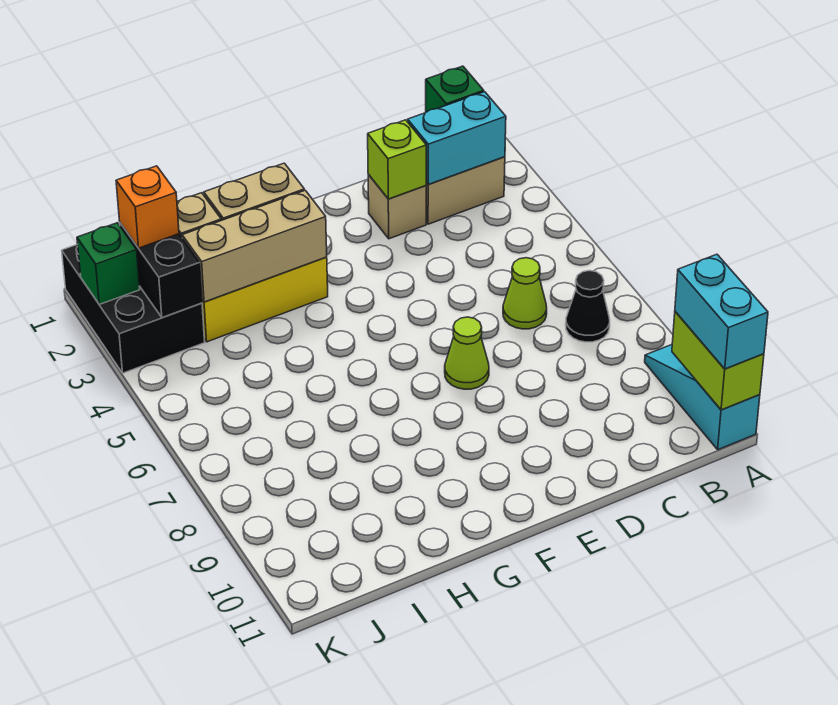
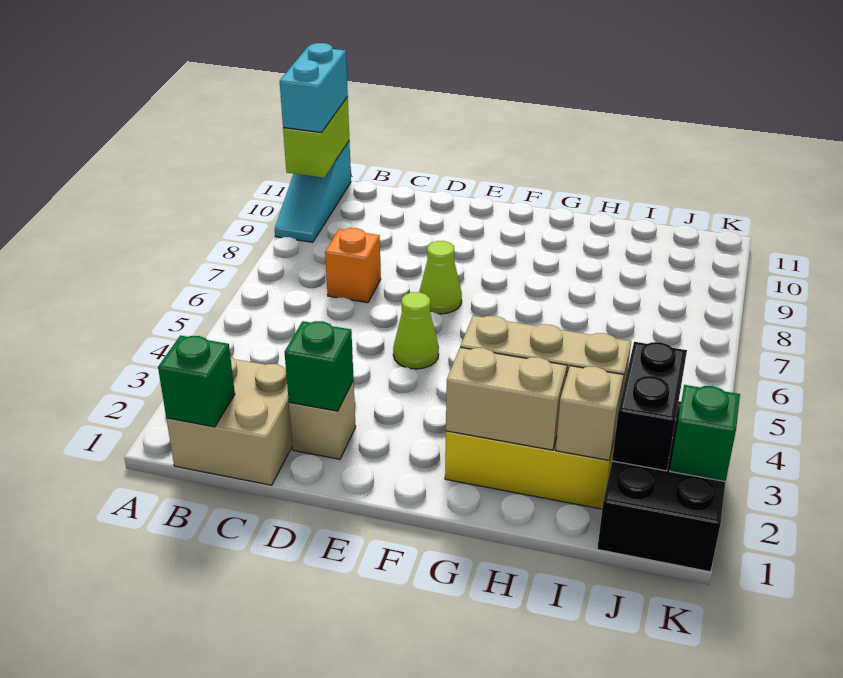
cyan 1x2 brick [408,92,506,184] -> none
black 1x1 cone [566,271,610,342] -> none
lime 1x1 cone [503,258,547,329] -> lime 1x1 cone moved to [393,292,439,369]
lime 1x1 brick [368,120,426,199] -> green 1x1 brick [285,321,354,411]
orange 1x1 brick [116,166,179,248] -> orange 1x1 brick moved to [325,228,381,303]

